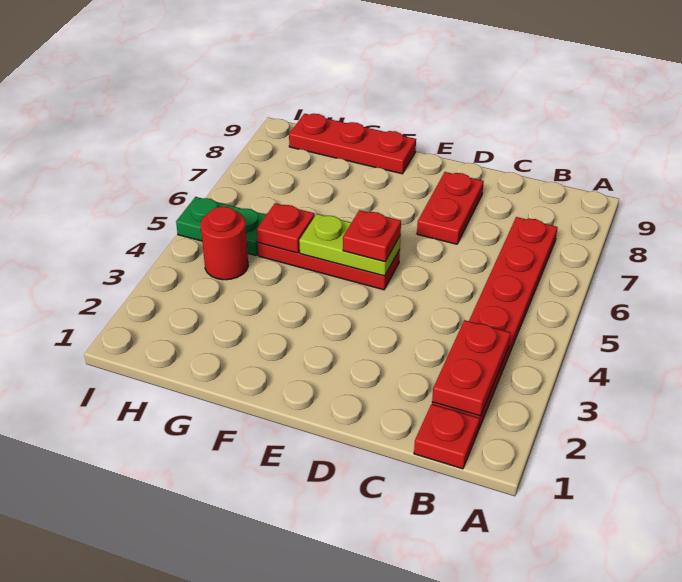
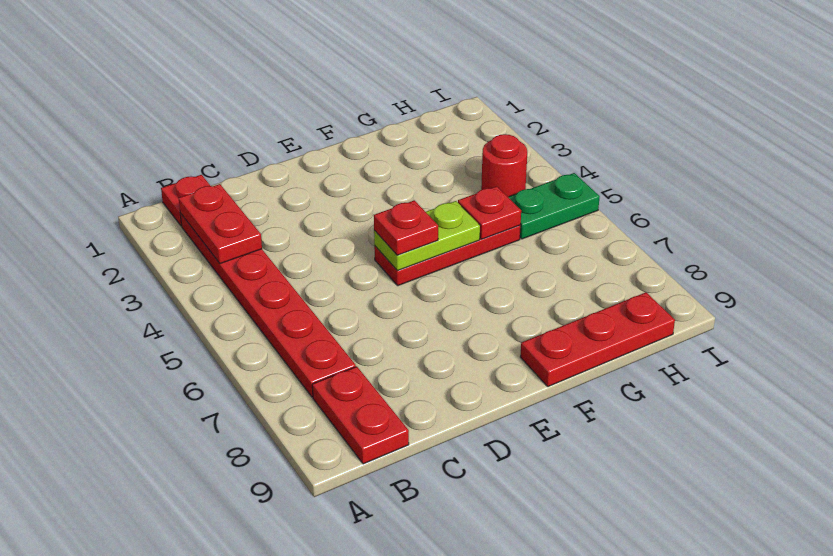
red 1x2 plate [417,172,484,244] -> red 1x2 plate moved to [312,367,409,464]

